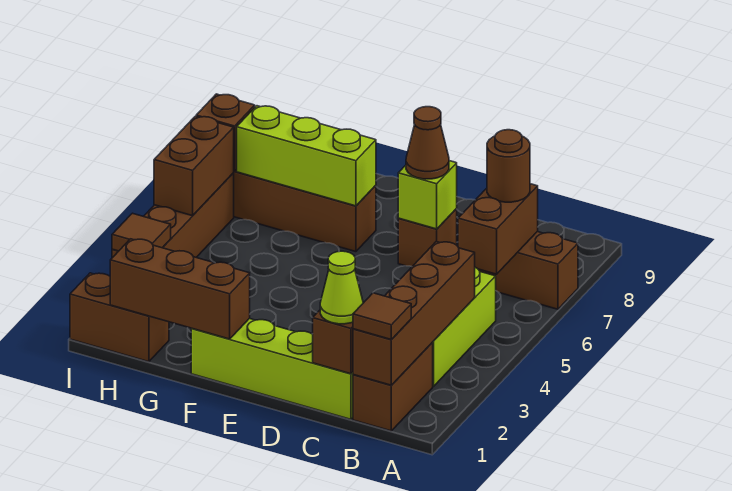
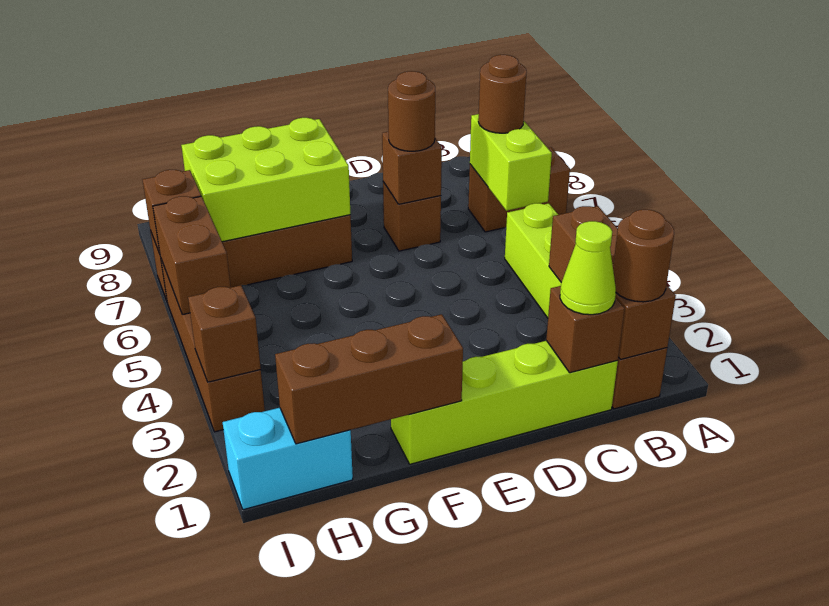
brown 1x4 brick [353,241,475,385] -> brown 1x3 brick [549,206,676,360]
brown 1x1 tile [353,293,411,340] -> brown 1x1 round brick [613,210,674,302]
brown 1x2 brick [458,184,538,274] -> lime 1x2 brick [470,114,552,211]
lime 1x1 brick [398,161,457,229] -> brown 1x1 brick [382,132,442,204]
brown 1x1 cone [406,107,449,179] -> brown 1x1 round brick [388,71,435,151]
lime 1x3 brick [237,106,376,206] -> lime 2x3 brick [181,118,350,242]
brown 1x2 brick [70,273,169,362] -> cyan 1x2 brick [223,408,353,510]
brown 1x1 tile [112,213,171,251] -> brown 1x1 brick [188,285,261,382]

